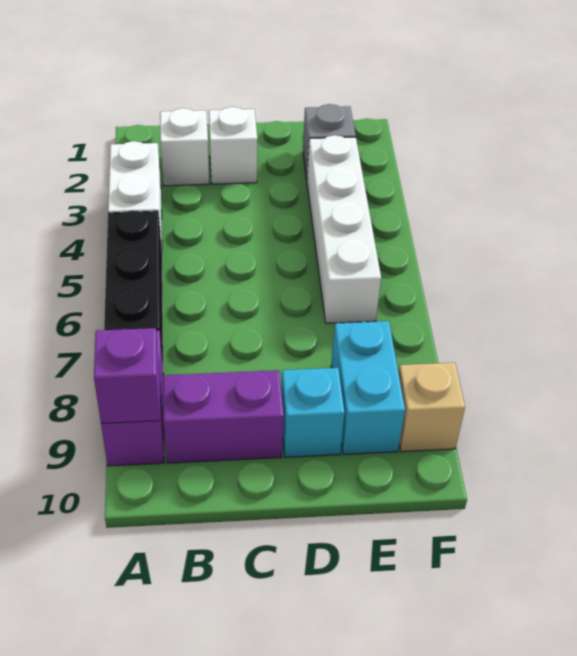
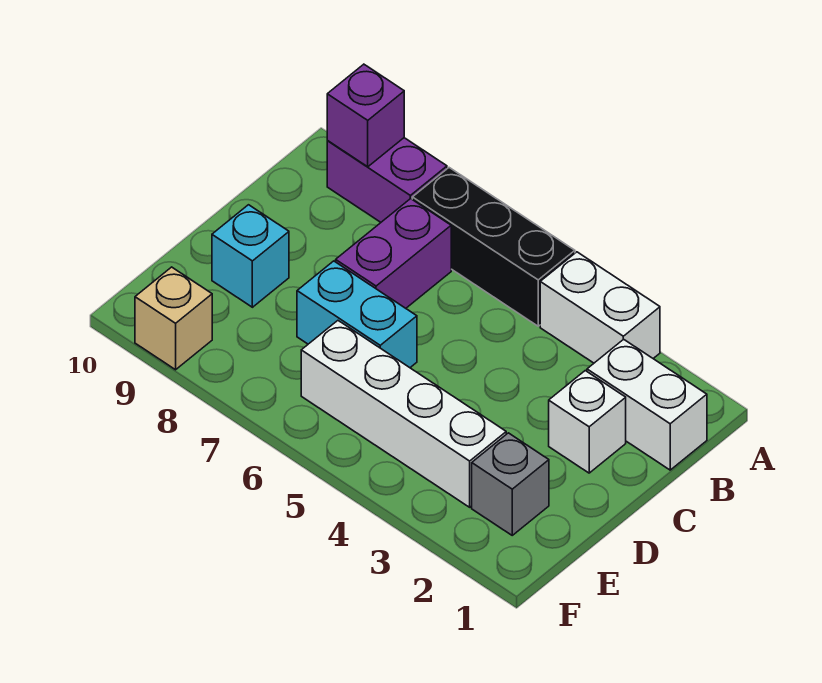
white 1x1 brick [160,108,209,186] -> white 1x2 brick [587,339,707,470]
purple 1x2 brick [163,370,284,463] -> purple 1x2 brick moved to [336,199,451,308]
cyan 1x2 brick [331,321,405,454] -> cyan 1x2 brick moved to [297,261,417,368]

